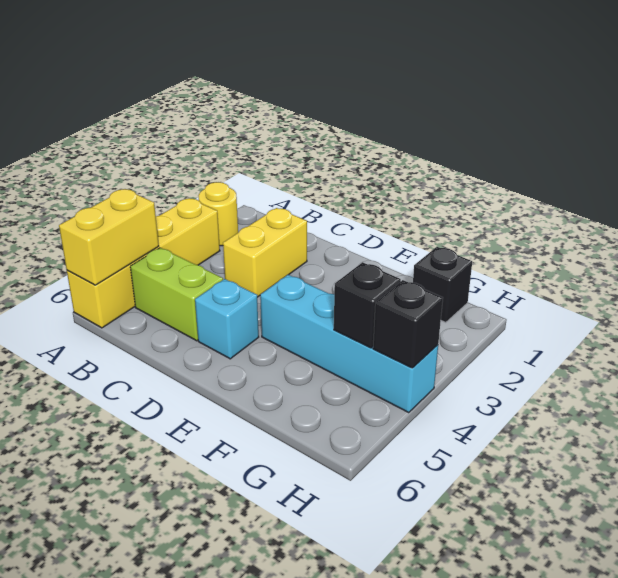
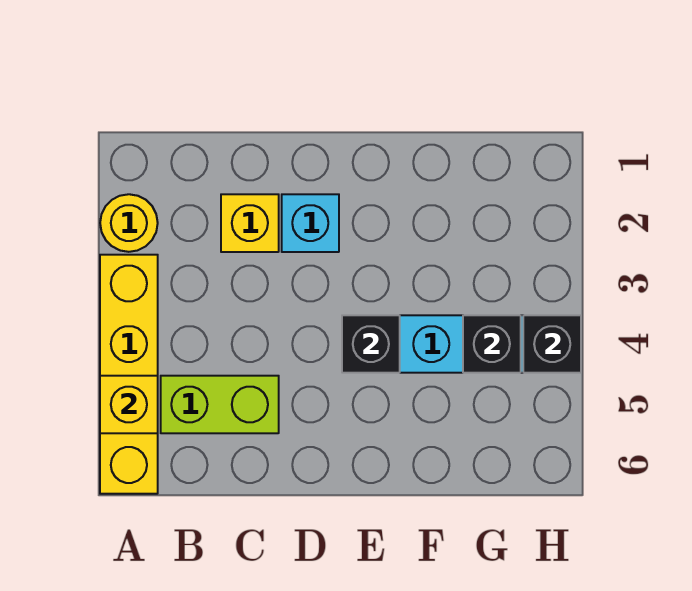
yellow 1x2 brick [59,189,159,285] -> yellow 1x1 brick [100,376,158,433]
yellow 1x2 brick [223,208,307,297] -> yellow 1x1 brick [221,194,279,252]
cyan 1x1 brick [195,279,259,359] -> cyan 1x1 brick moved to [282,194,339,252]
black 1x1 brick [413,247,472,323] -> black 1x1 brick moved to [342,315,400,373]

